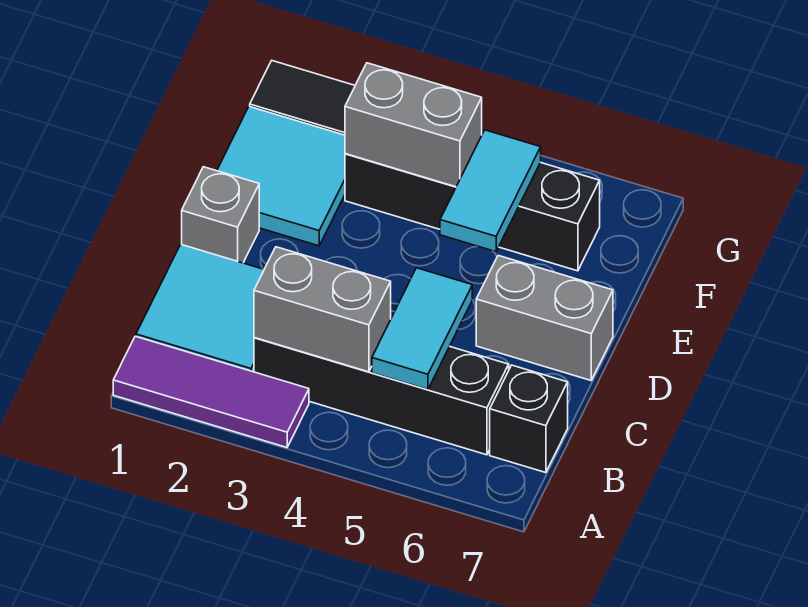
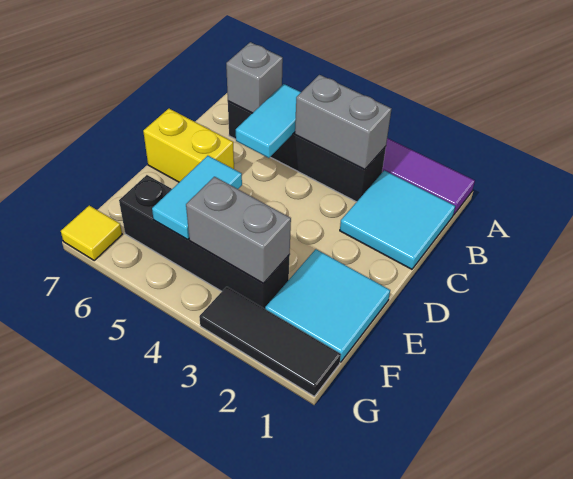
black 1x1 brick [490,365,568,473] -> none
grey 1x1 brick [182,167,259,263] -> grey 1x1 brick moved to [226,42,283,113]
grey 1x2 brick [476,256,613,380] -> yellow 1x2 brick [143,109,234,182]
none -> yellow 1x1 tile [61,206,122,260]

